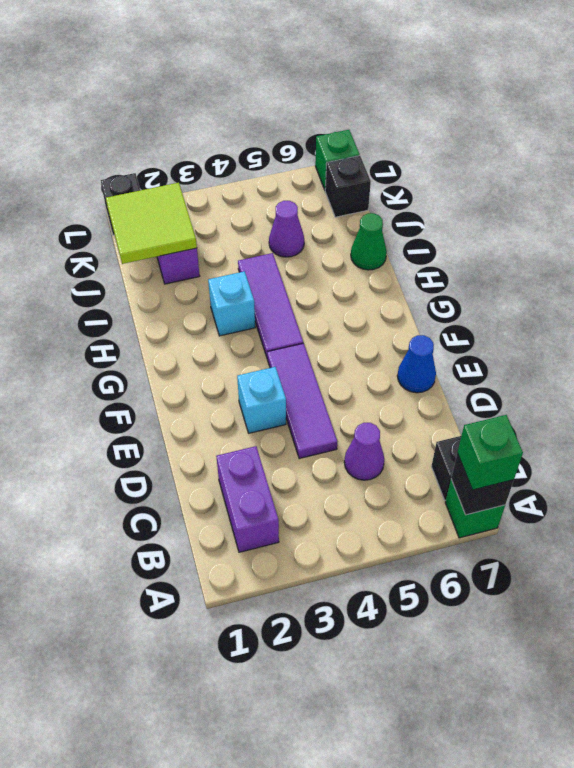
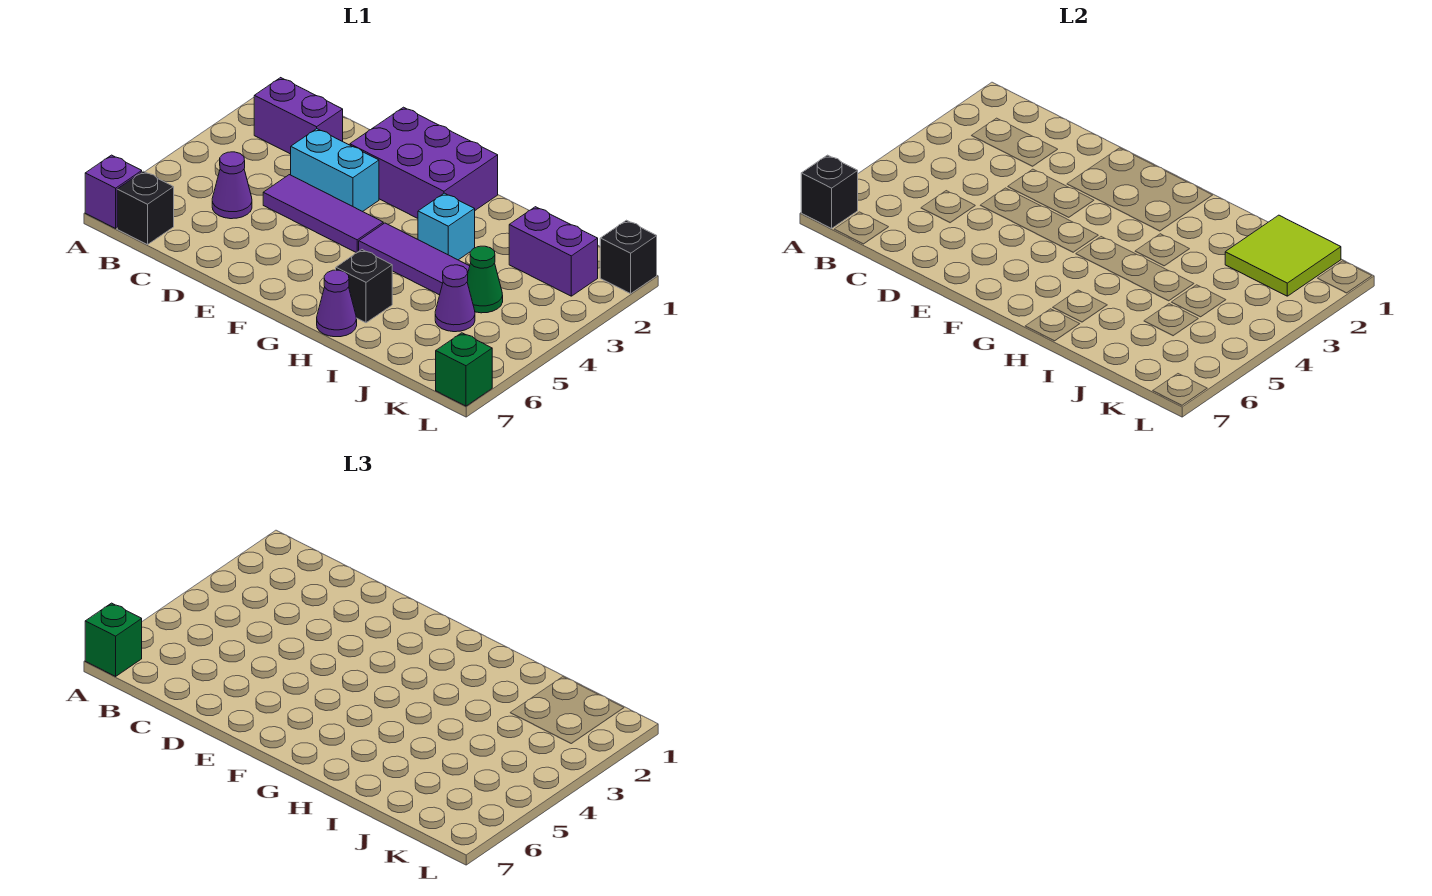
green 1x1 brick [445,480,505,538] -> purple 1x1 brick [85,155,142,228]
none -> purple 2x3 brick [350,107,498,218]
cyan 1x1 brick [237,367,286,433] -> cyan 1x2 brick [291,129,379,212]
blue 1x1 cone [397,335,436,393] -> none
none -> purple 1x1 cone [317,270,357,337]
green 1x1 cone [351,213,387,270] -> green 1x1 cone moved to [467,246,503,313]
black 1x1 brick [325,156,371,217] -> black 1x1 brick moved to [336,250,392,323]

